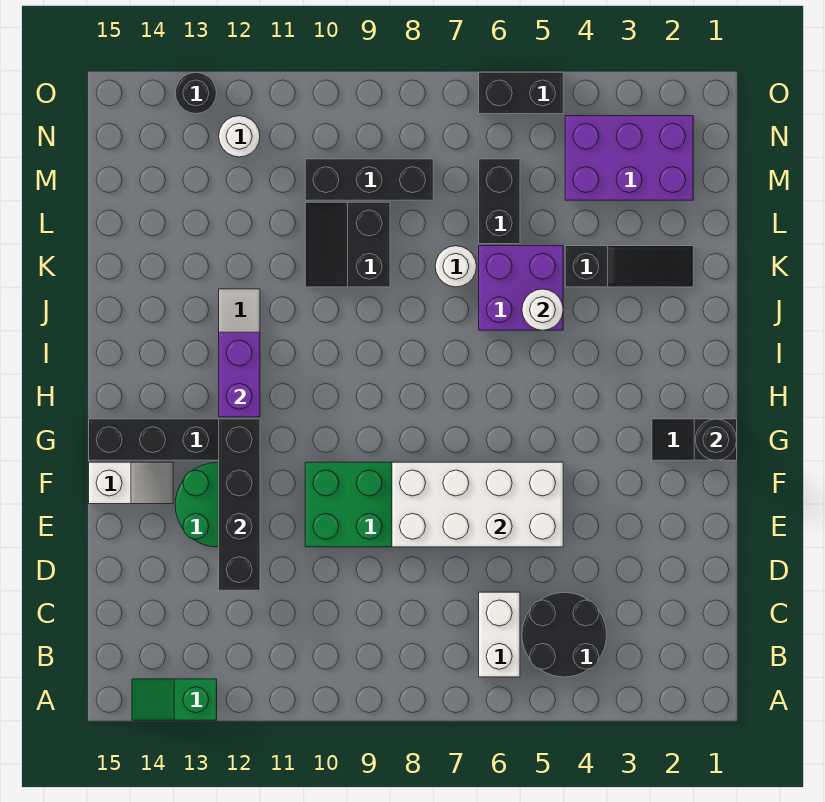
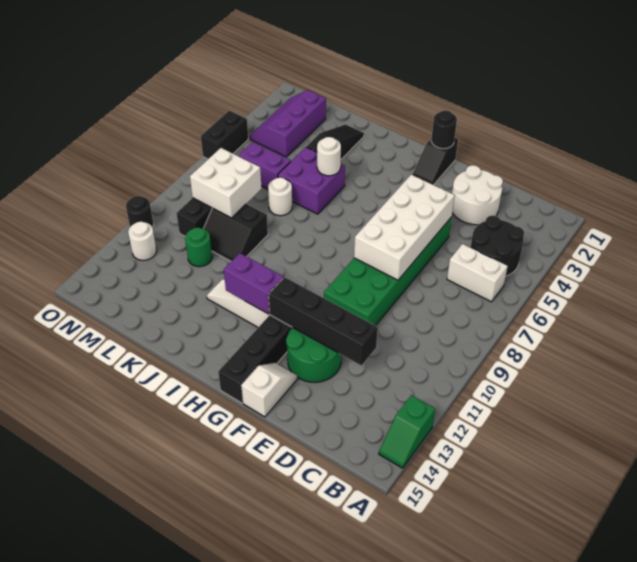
none -> white 2x2 round brick [452,165,503,225]
black 1x2 brick [479,159,520,244] -> purple 1x2 brick [239,142,291,189]
none -> white 2x2 brick [190,148,262,218]
none -> green 1x1 round brick [185,228,212,267]
purple 2x3 brick [565,116,693,200] -> purple 2x3 slope [250,90,326,157]
black 1x1 round brick [175,72,216,114] -> black 1x1 round brick moved to [126,196,154,228]

